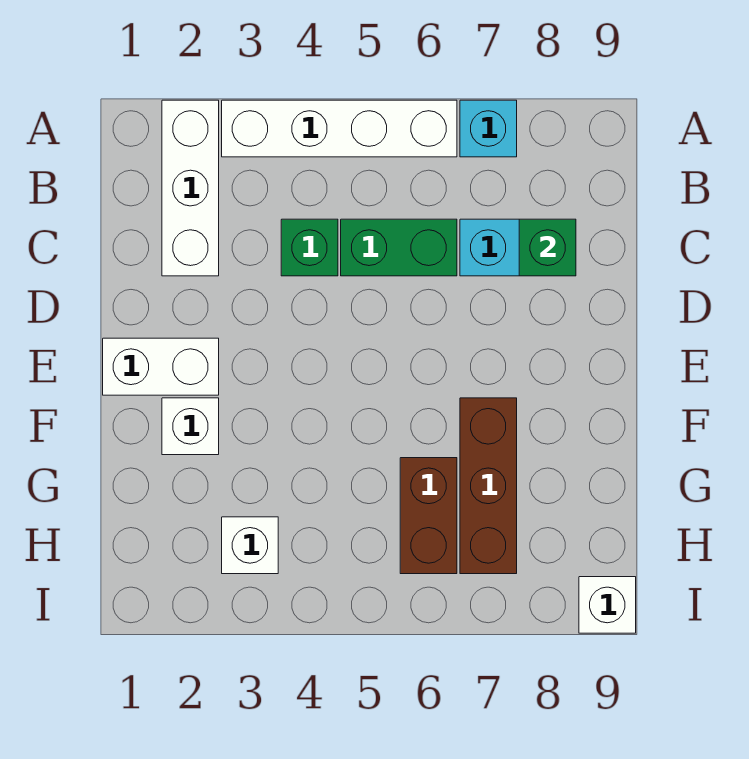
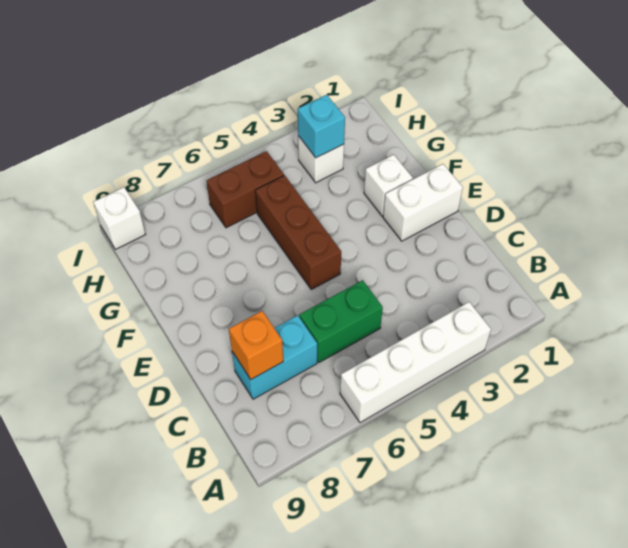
white 1x3 brick [162,100,219,276] -> none
cyan 1x1 brick [460,100,517,157] -> cyan 1x1 brick moved to [298,95,345,158]
green 1x1 brick [281,219,338,276] -> none
green 1x1 brick [519,219,576,276] -> orange 1x1 brick [229,311,283,379]
brown 1x3 brick [460,398,517,574] -> brown 1x3 brick moved to [255,175,341,289]
brown 1x2 brick [400,458,457,574] -> brown 1x2 brick turned to [206,151,284,228]

